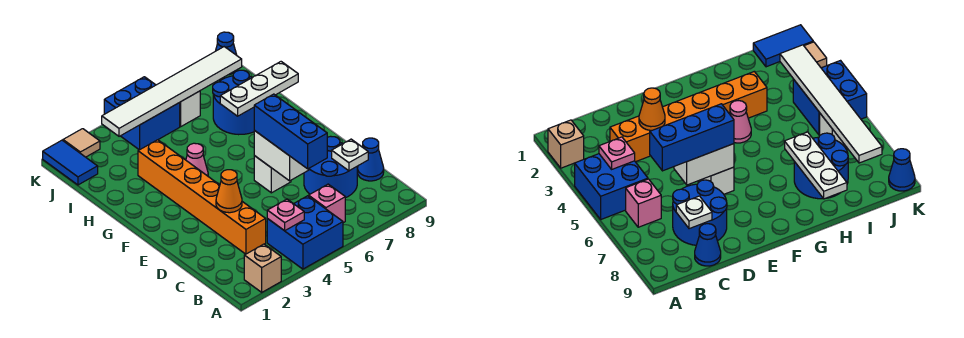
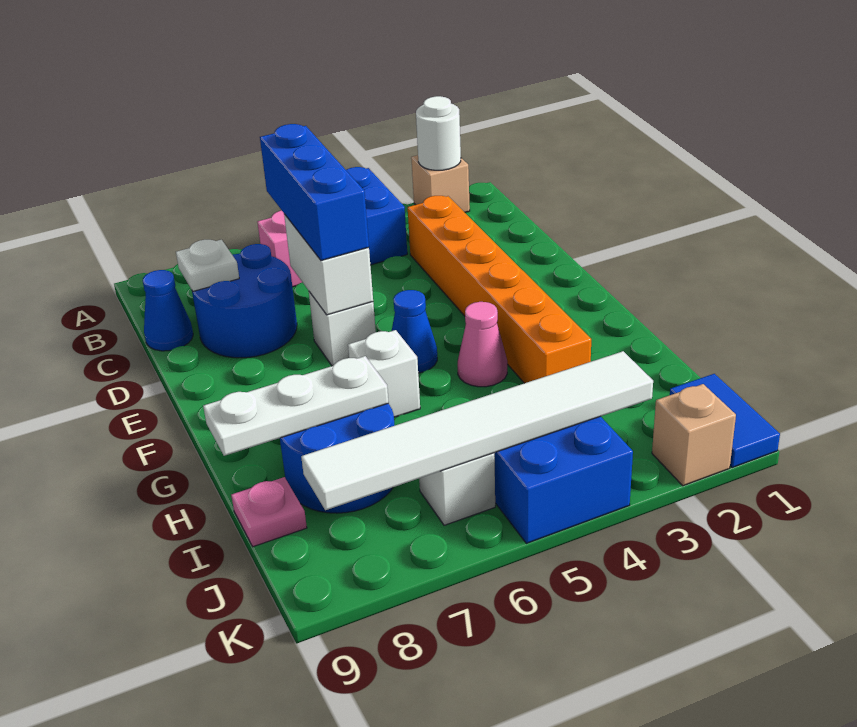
none -> white 1x1 round brick [416,96,461,170]
pink 1x1 plate [267,199,304,231] -> pink 1x1 plate moved to [231,477,307,547]
orange 1x1 cone [216,170,242,213] -> none
none -> white 1x1 brick [348,330,420,417]
tan 1x1 tile [63,129,100,157] -> tan 1x1 brick [652,384,736,486]
blue 1x1 cone [216,32,237,75] -> blue 1x1 cone moved to [392,290,437,373]

